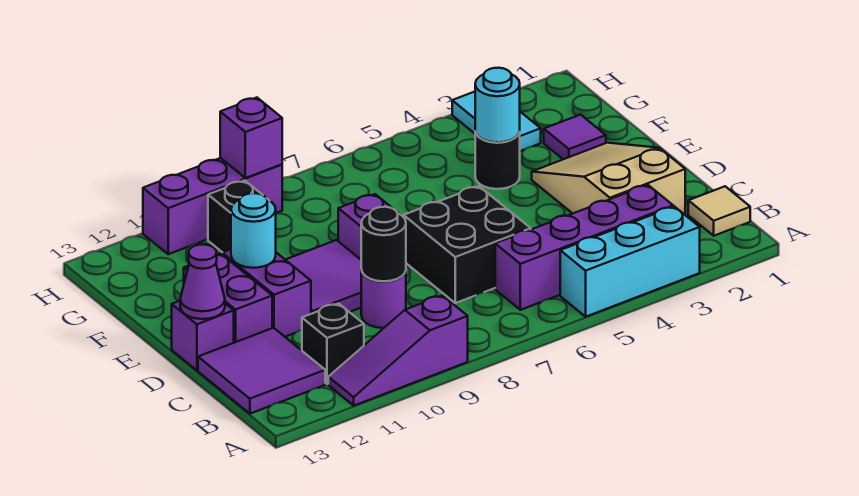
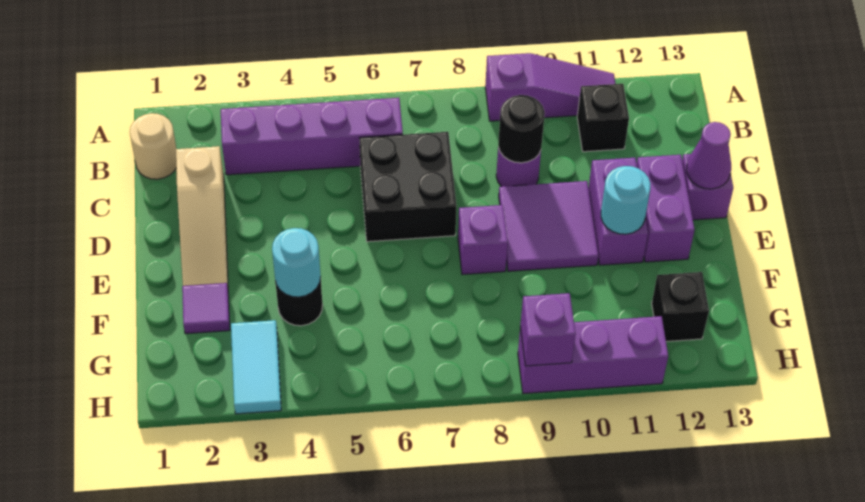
cyan 1x3 brick [560,207,700,317] -> none
tan 1x1 tile [688,186,750,236] -> tan 1x1 round brick [130,113,176,179]
purple 2x2 tile [198,328,325,414] -> none
tan 2x3 slope [532,143,685,215] -> tan 1x3 slope [176,146,228,286]
black 1x1 brick [208,181,268,252] -> black 1x1 brick moved to [652,272,709,342]

